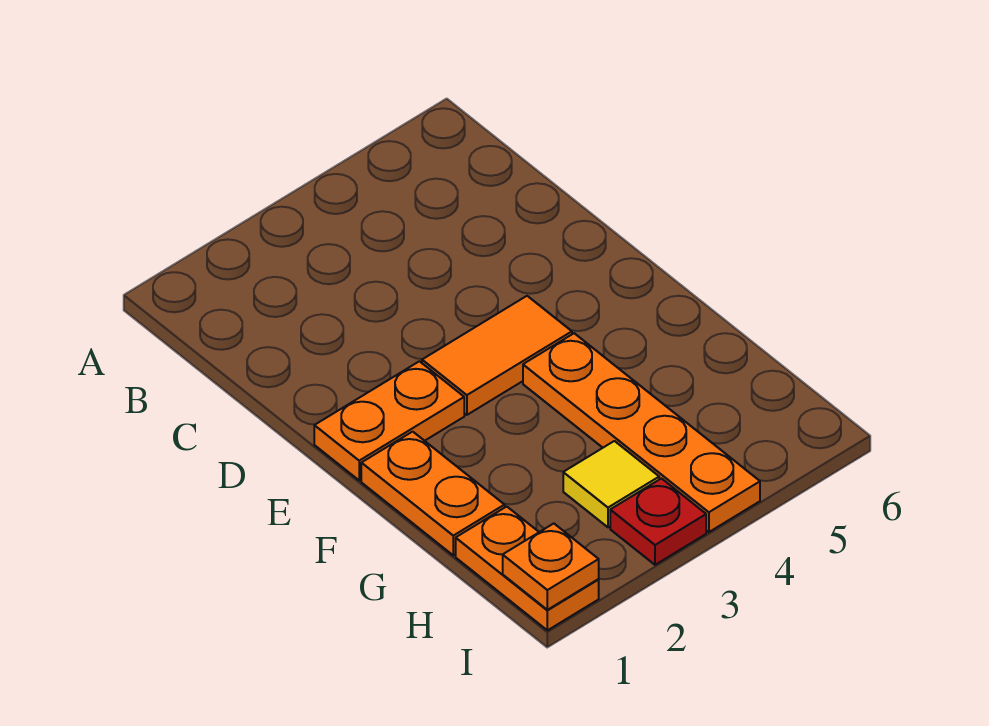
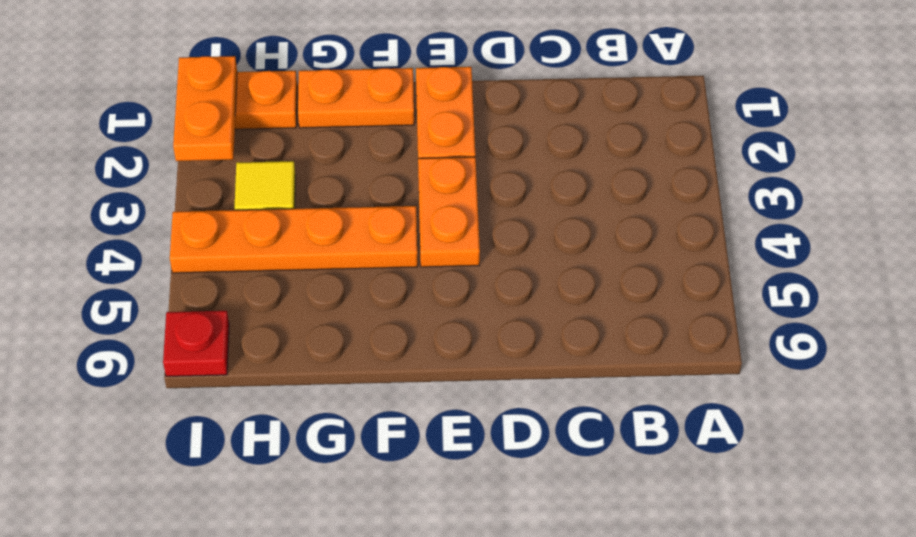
orange 1x2 tile [422,296,572,415] -> orange 1x2 plate [418,157,480,267]
orange 1x1 plate [503,524,599,610] -> orange 1x2 plate [173,56,237,161]
red 1x1 plate [610,479,706,565] -> red 1x1 plate moved to [163,311,229,376]

